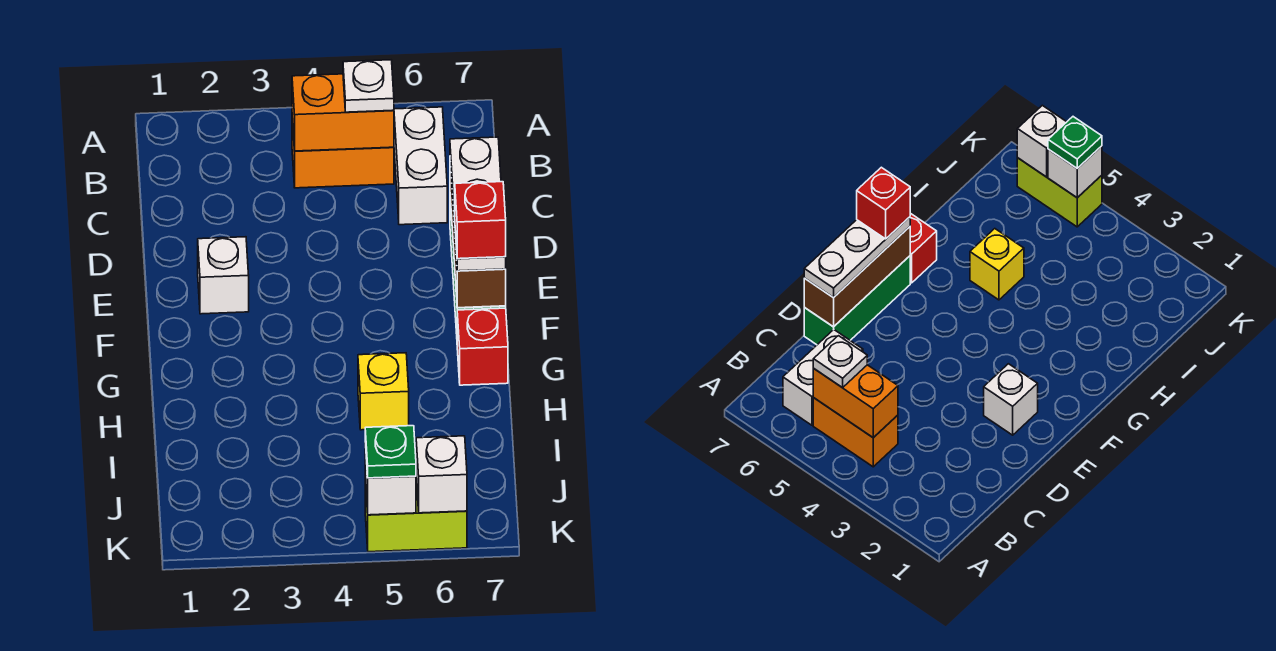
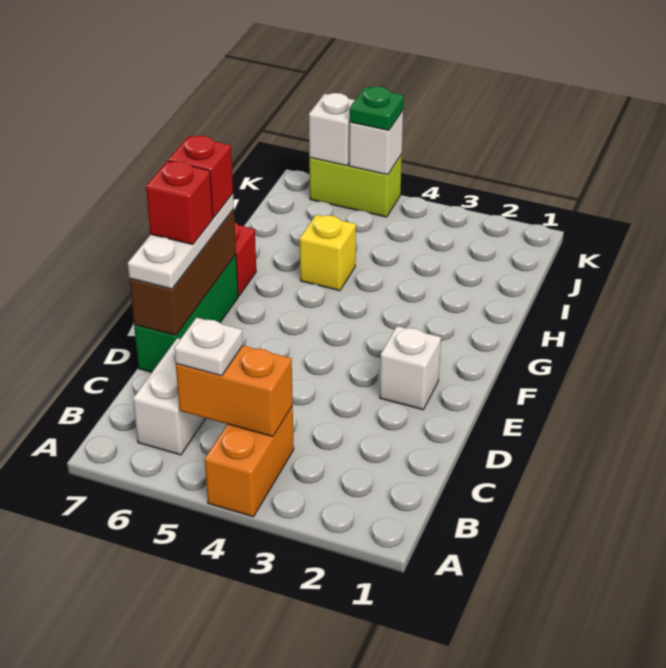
orange 1x2 brick [292,119,394,188] -> orange 1x2 brick turned to [205,406,294,517]
none -> red 1x1 brick [146,161,213,245]

